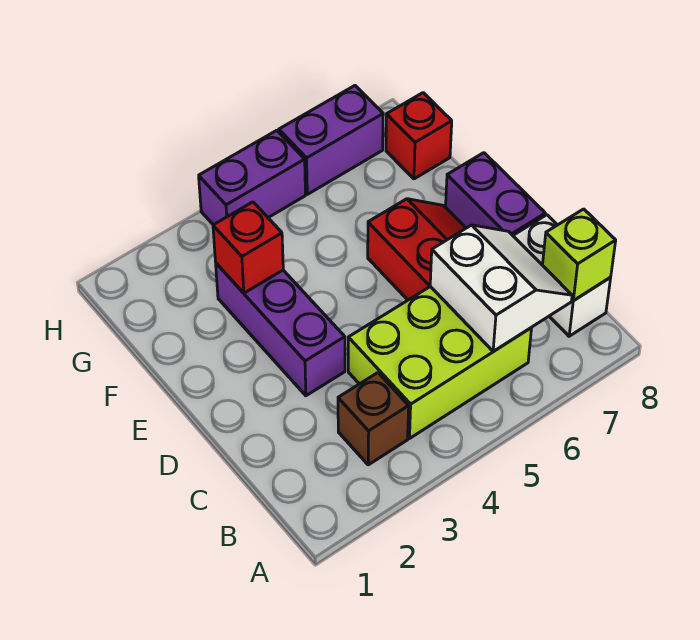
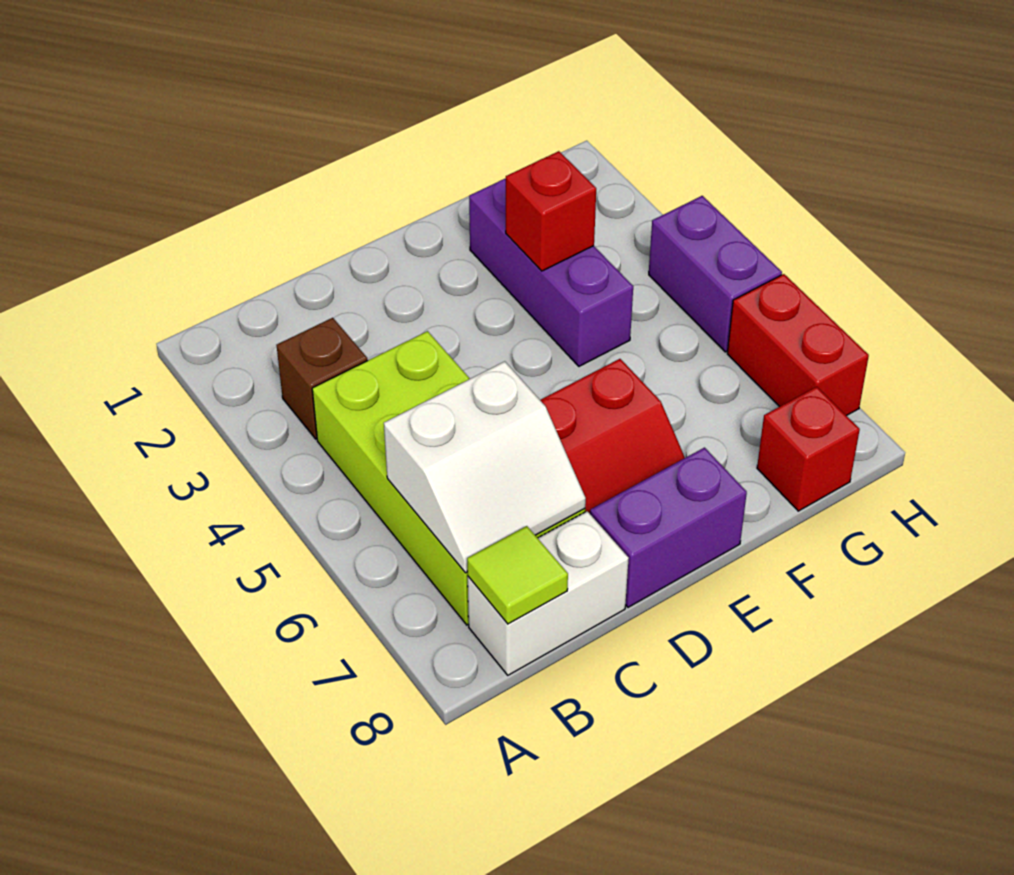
lime 2x3 brick [348,287,531,438] -> lime 2x4 brick [312,331,585,625]
lime 1x1 brick [543,209,616,301] -> lime 1x1 tile [467,526,568,624]
purple 1x3 brick [216,263,345,396] -> purple 1x3 brick turned to [469,179,633,366]
purple 1x2 brick [279,86,383,194] -> red 1x2 brick [727,274,869,416]

